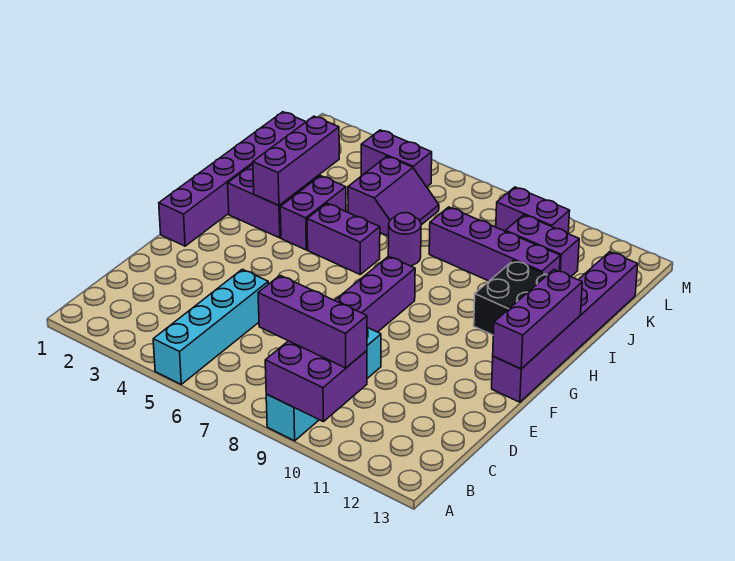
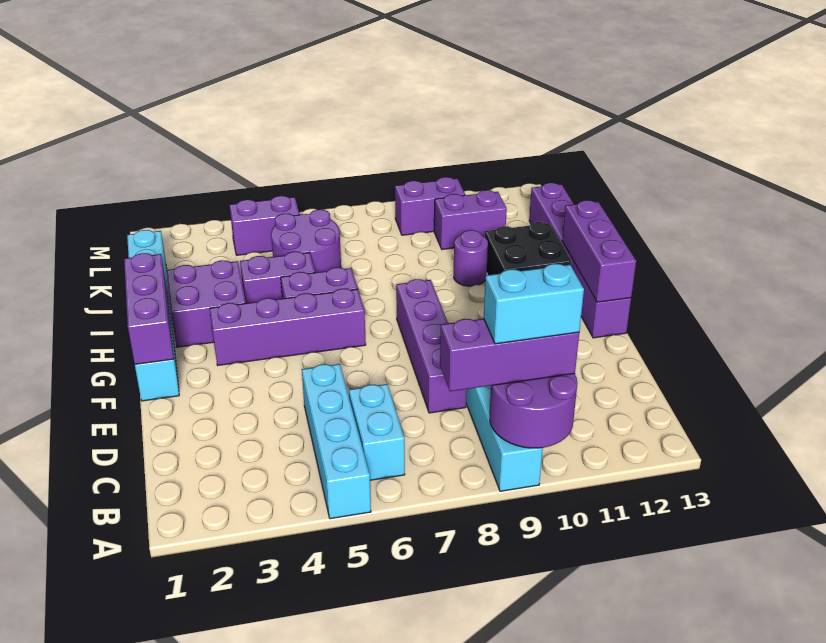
purple 2x2 brick [265,341,367,422] -> purple 2x2 round brick [490,374,578,448]
none -> cyan 1x2 brick [349,384,405,480]
none -> cyan 1x2 brick [484,264,584,344]
purple 1x6 brick [159,112,306,246] -> cyan 1x6 brick [127,230,179,401]
purple 1x3 brick [253,116,339,206] -> purple 1x3 brick moved to [124,253,174,364]
purple 1x2 brick [280,176,346,250] -> purple 1x2 brick turned to [240,252,315,303]
purple 1x1 round brick [388,213,421,266] -> purple 1x1 round brick moved to [454,230,488,286]
purple 2x2 slope [348,156,439,236] -> purple 2x2 round brick [271,210,341,273]
purple 1x4 brick [429,207,560,281] -> purple 1x4 brick moved to [210,289,366,365]

